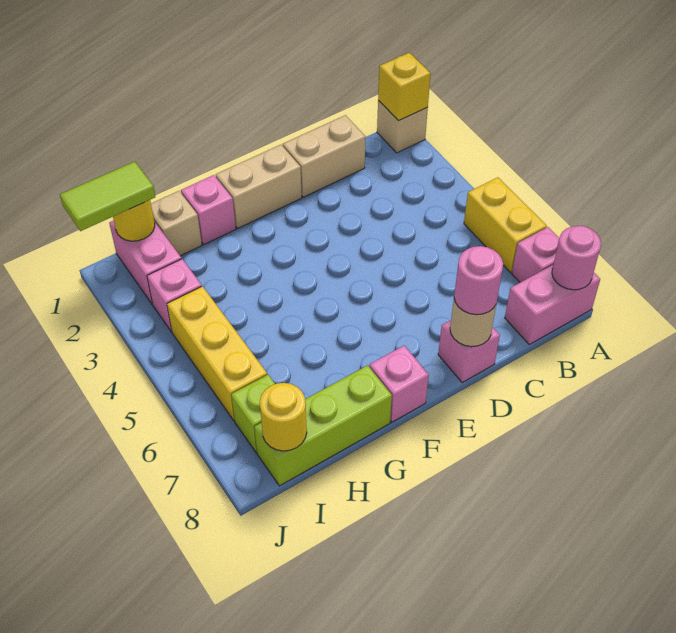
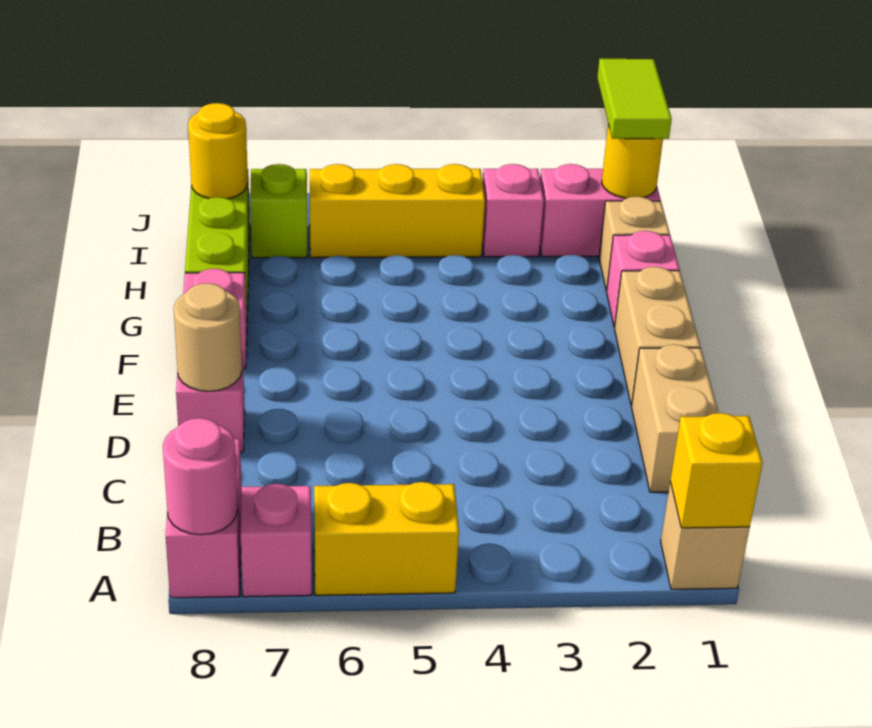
pink 1x1 round brick [454,246,503,315] -> none

